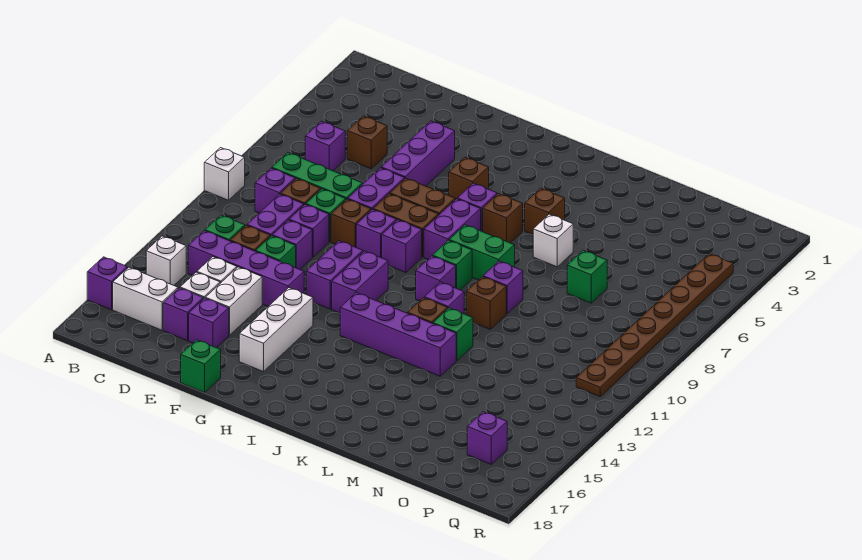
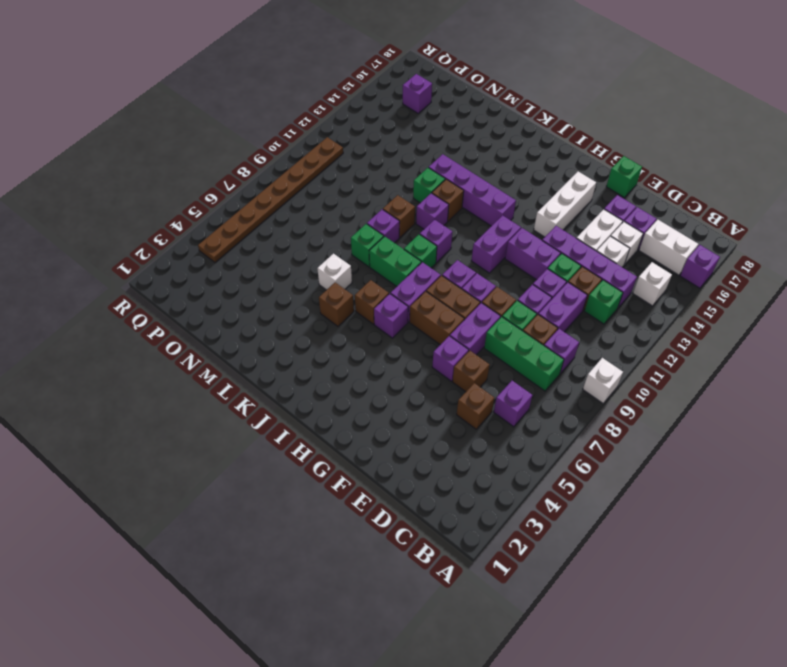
purple 1x3 brick [381,121,455,186] -> purple 1x1 brick [432,336,469,381]
purple 1x2 brick [306,241,363,309] -> purple 1x2 brick turned to [505,228,561,280]
brown 1x1 brick [449,157,489,200] -> brown 1x1 brick moved to [452,351,490,392]
green 1x1 brick [567,250,607,303] -> green 1x1 brick moved to [351,224,384,267]

